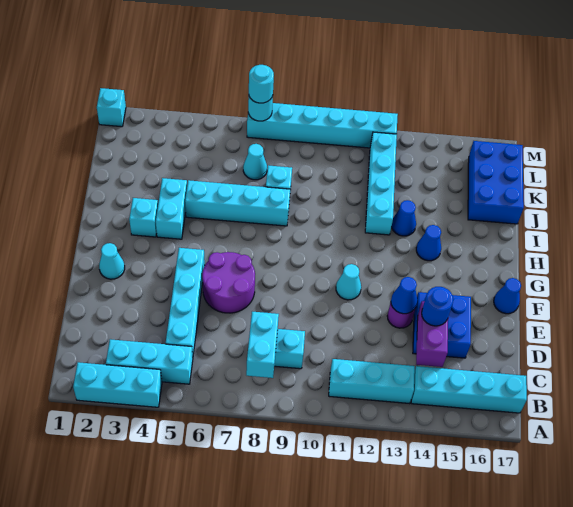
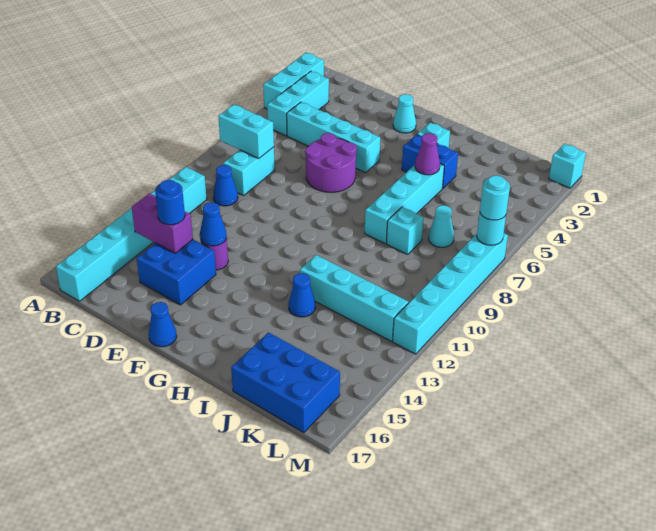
cyan 1x1 cone [336,264,361,300] -> none
cyan 1x2 brick [156,178,187,239] -> blue 1x2 brick [402,135,458,189]
blue 1x1 cone [416,225,441,261] -> blue 1x1 cone moved to [213,165,238,206]
none -> purple 1x1 cone [415,133,440,175]

